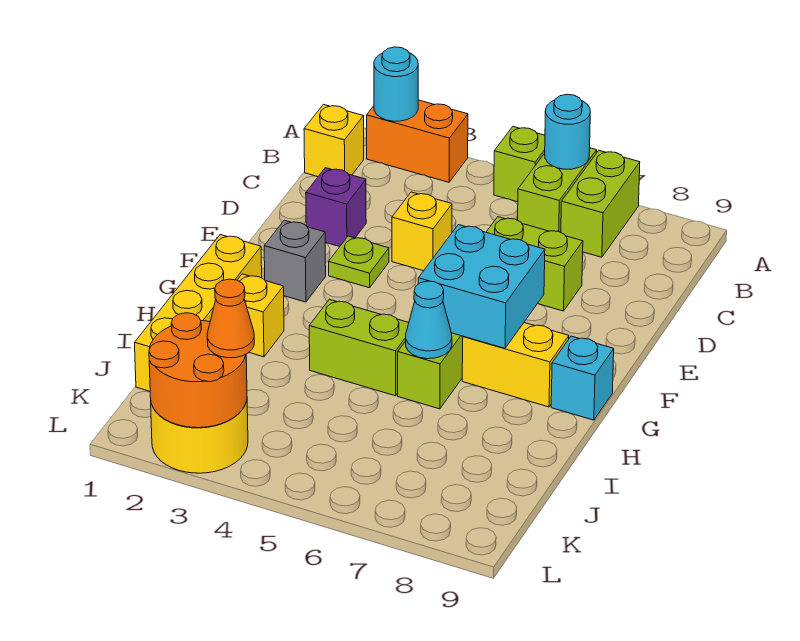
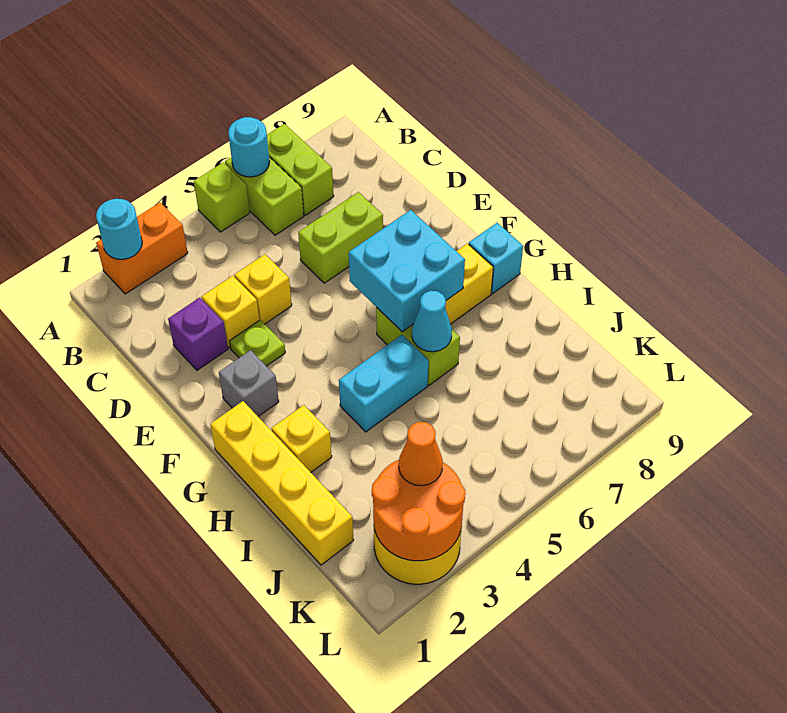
yellow 1x1 brick [304,104,364,177] -> yellow 1x1 brick moved to [202,276,259,348]
lime 1x2 brick [309,299,409,396] -> cyan 1x2 brick [339,335,428,432]

